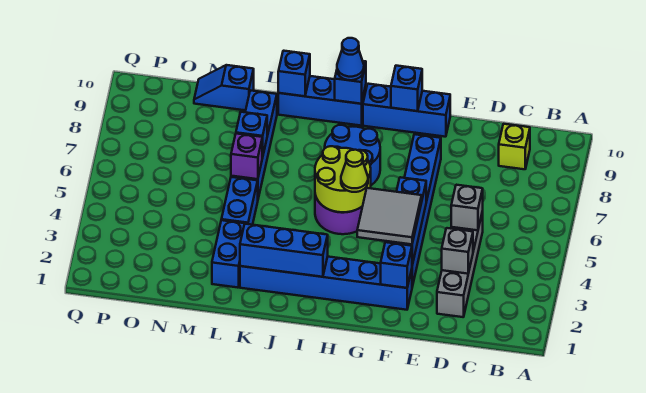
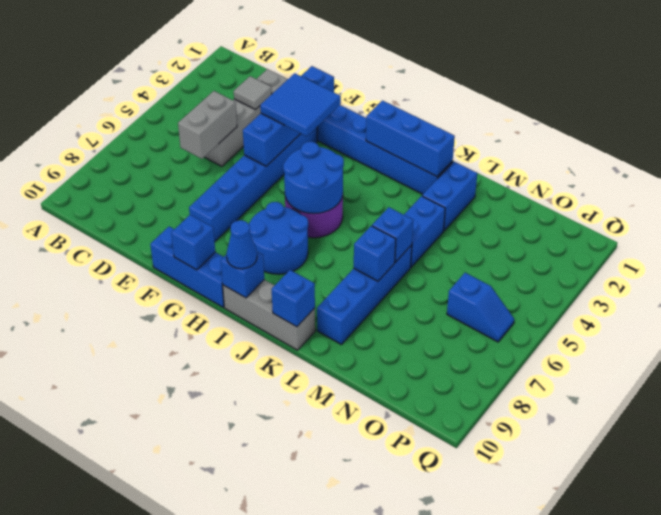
lime 1x1 brick [499,124,530,169] -> none
grey 1x1 brick [442,228,473,274] -> grey 1x1 tile [234,76,272,110]
grey 1x1 brick [451,185,483,230] -> grey 1x2 brick [178,91,237,159]
grey 2x2 tile [357,188,422,244] -> blue 2x2 tile [260,73,341,136]
lime 2x2 round brick [315,146,371,212] -> blue 2x2 round brick [283,142,344,214]
lime 1x1 cone [341,150,368,192] -> none
blue 1x3 brick [278,76,366,126] -> grey 1x3 brick [223,280,315,350]
purple 1x1 brick [231,134,262,179] -> blue 1x1 brick [372,207,413,262]
blue 1x2 slope [194,65,254,110] -> blue 1x2 slope moved to [447,273,514,342]

